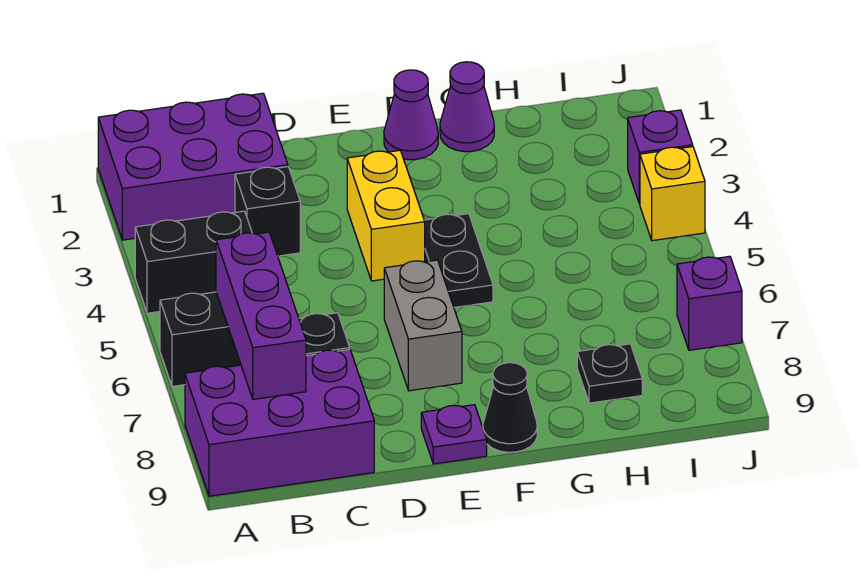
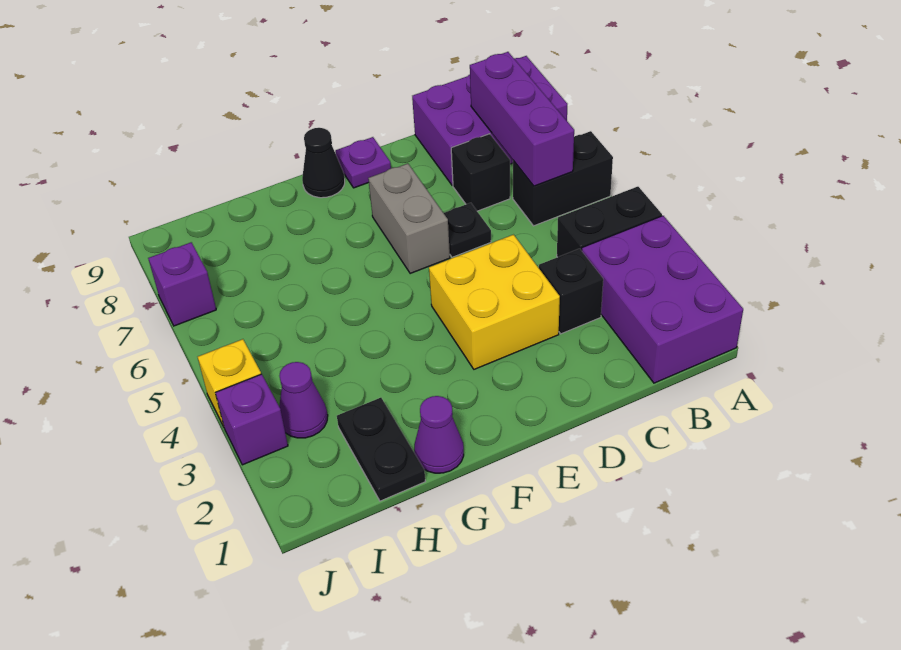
purple 2x3 brick [98,93,288,240] -> purple 2x3 brick turned to [582,216,743,383]
yellow 1x2 brick [347,150,425,281] -> yellow 2x2 brick [429,235,560,369]
purple 1x1 cone [384,70,438,160] -> purple 1x1 cone moved to [279,362,328,438]
black 1x2 plate [424,214,493,307] -> black 1x2 plate moved to [337,398,425,501]
black 1x1 plate [577,344,642,403] -> black 1x1 plate moved to [444,203,491,257]

